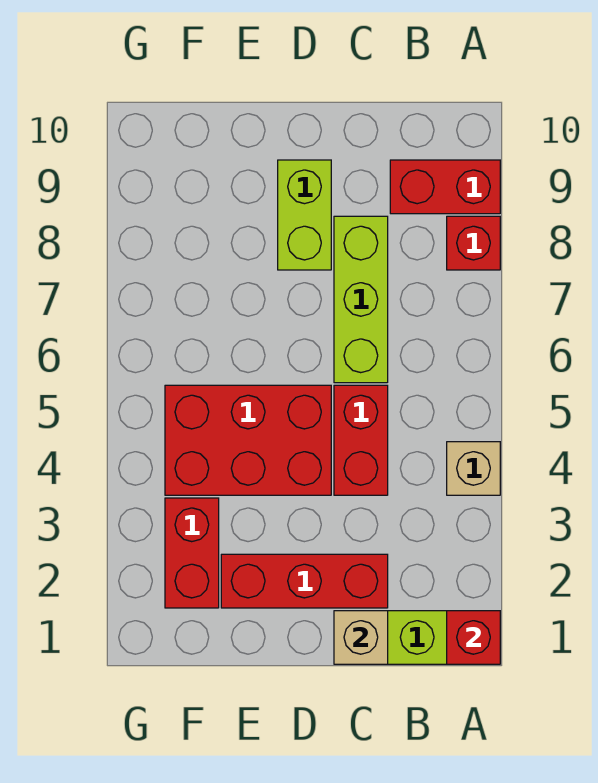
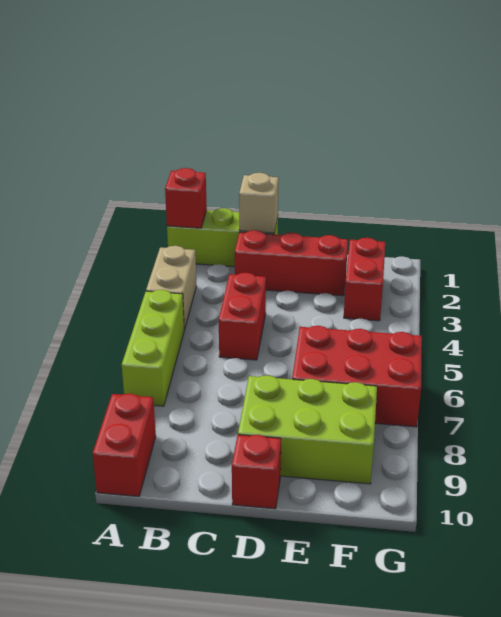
tan 1x1 brick [447,442,500,495] -> tan 1x2 brick [146,246,196,330]
red 1x1 brick [447,216,500,270] -> red 1x1 brick moved to [232,435,281,509]
red 1x2 brick [390,160,500,214] -> red 1x2 brick turned to [93,393,156,496]
lime 1x3 brick [334,216,388,383] -> lime 1x3 brick moved to [122,290,184,406]
red 2x3 brick [165,385,331,495] -> red 2x3 brick moved to [292,326,422,427]
lime 1x2 brick [278,160,331,270] -> lime 2x3 brick [238,375,377,484]

